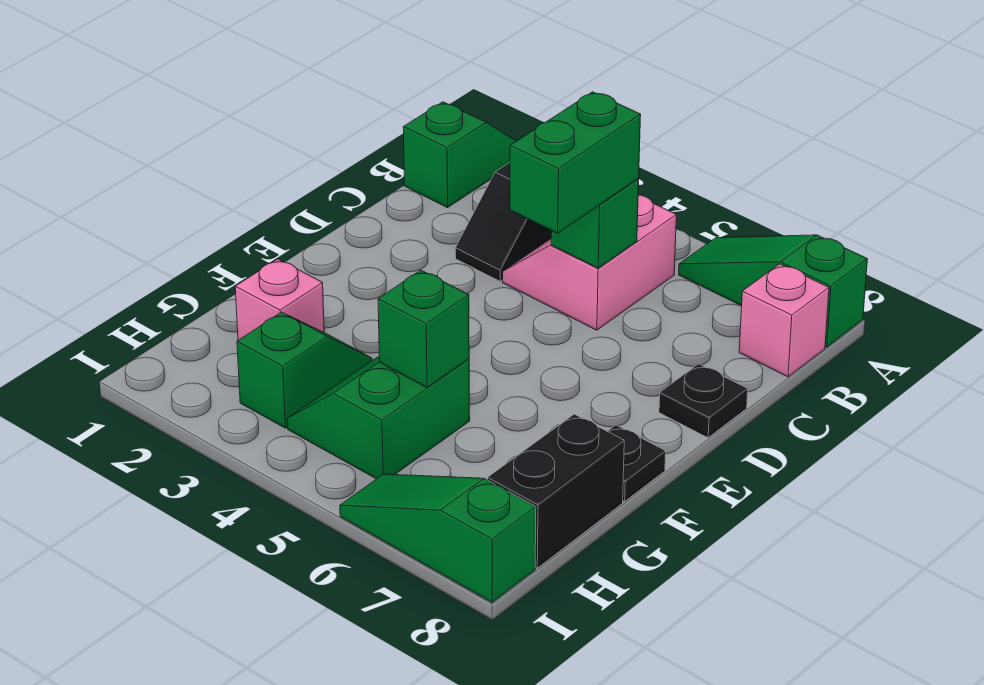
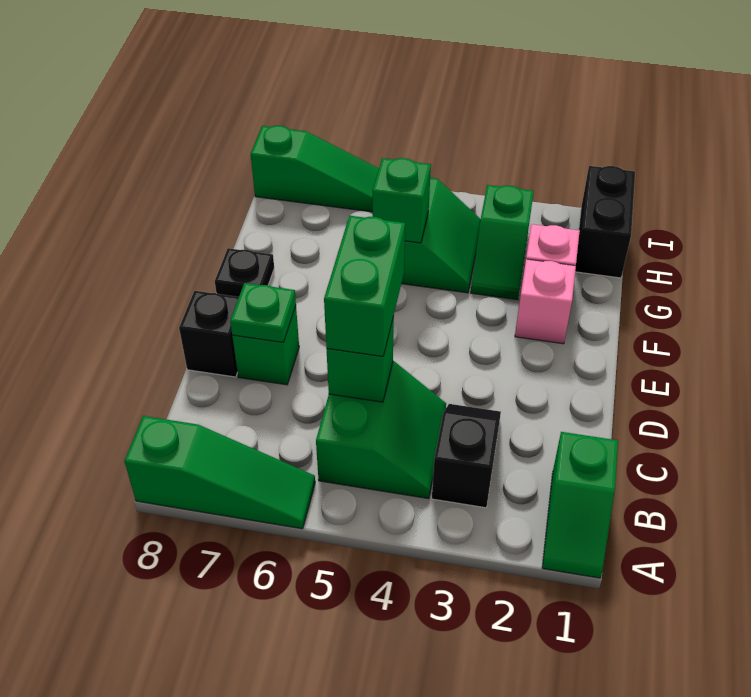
pink 2x2 slope [503,195,677,330] -> green 2x2 slope [316,361,446,499]
pink 1x1 brick [739,264,829,377] -> pink 1x1 brick moved to [515,259,576,344]
none -> green 1x1 brick [232,306,299,385]
none -> green 1x1 plate [230,283,296,343]
black 1x1 plate [659,364,748,438] -> black 1x1 brick [179,291,239,377]
black 1x2 brick [488,414,624,568] -> black 1x2 brick moved to [575,166,635,278]

